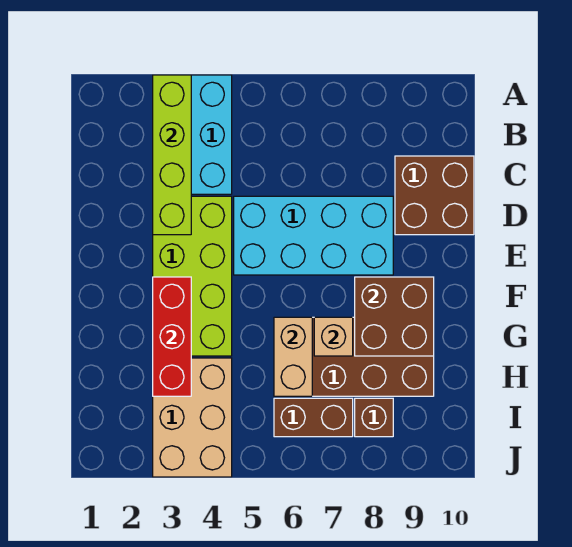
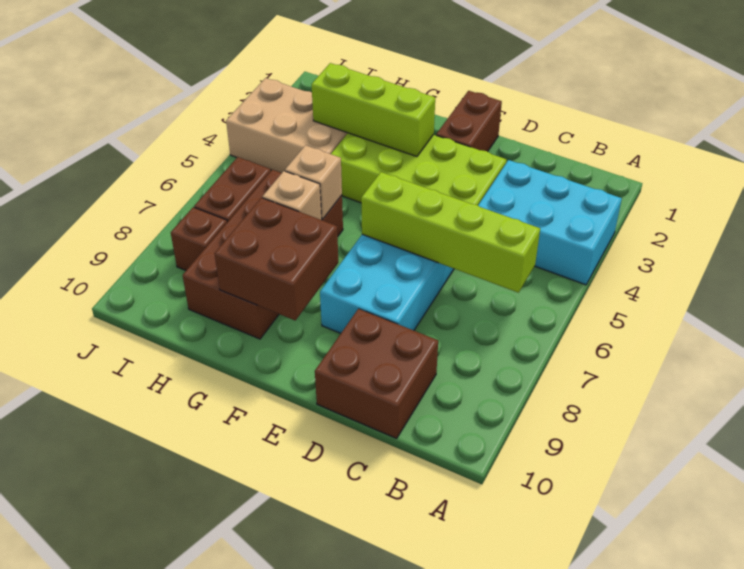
lime 1x4 brick [153,75,191,235] -> lime 1x4 brick moved to [361,172,540,293]
none -> brown 1x2 brick [436,91,502,152]
red 1x3 brick [153,277,191,396] -> lime 1x3 brick [312,63,435,157]
tan 1x2 brick [274,317,312,396] -> tan 1x1 brick [285,145,342,219]

